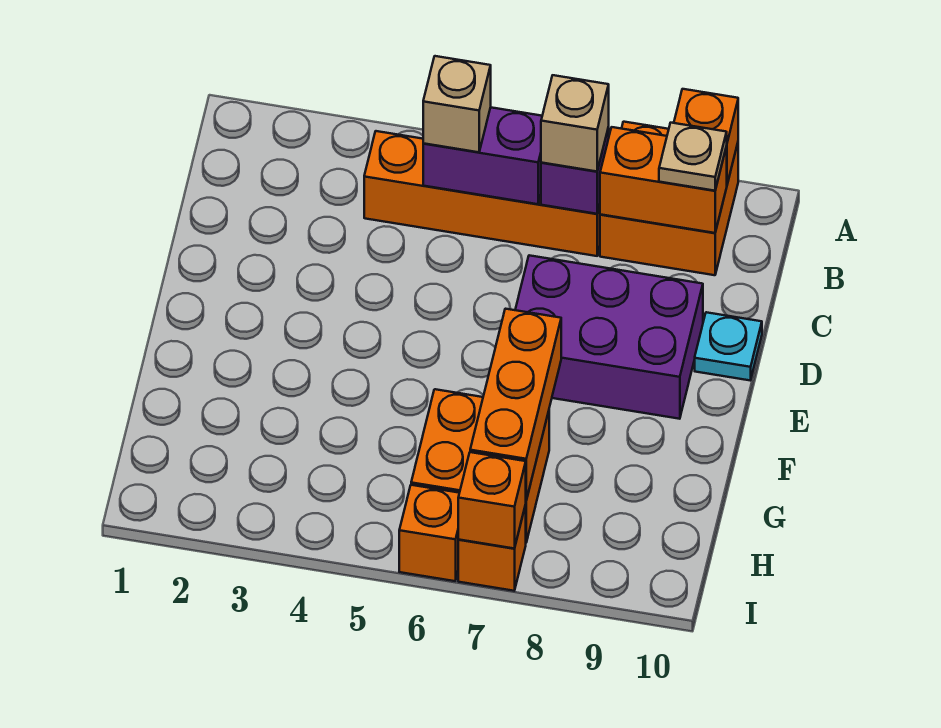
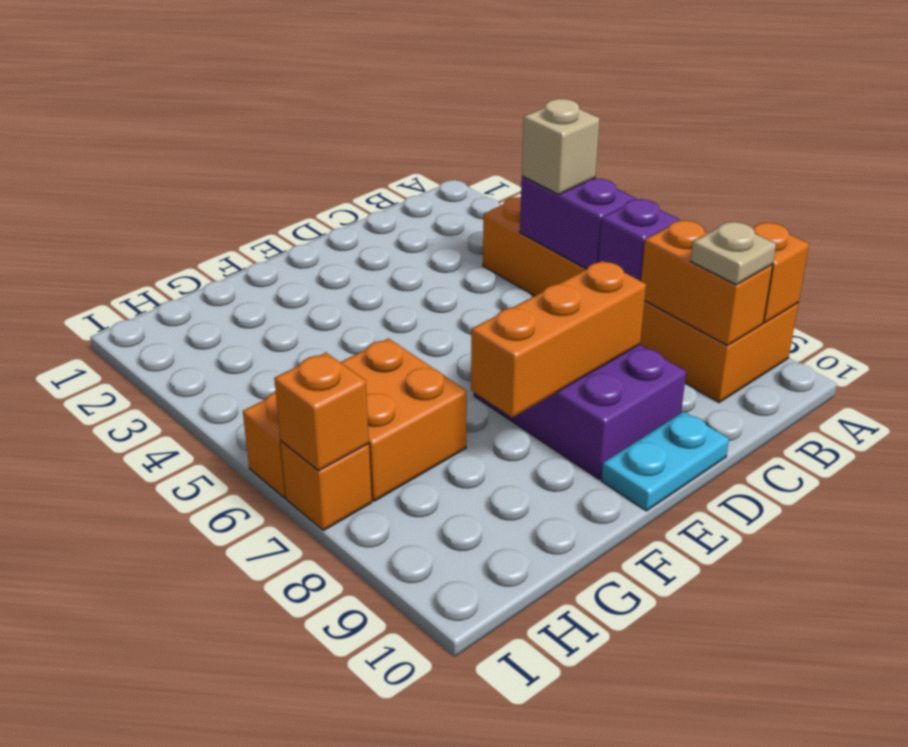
tan 1x1 brick [541,75,609,171] -> none
cyan 1x1 plate [695,312,762,380] -> cyan 1x2 plate [601,412,729,511]
orange 1x3 brick [470,309,561,500] -> orange 1x3 brick moved to [471,261,646,418]

